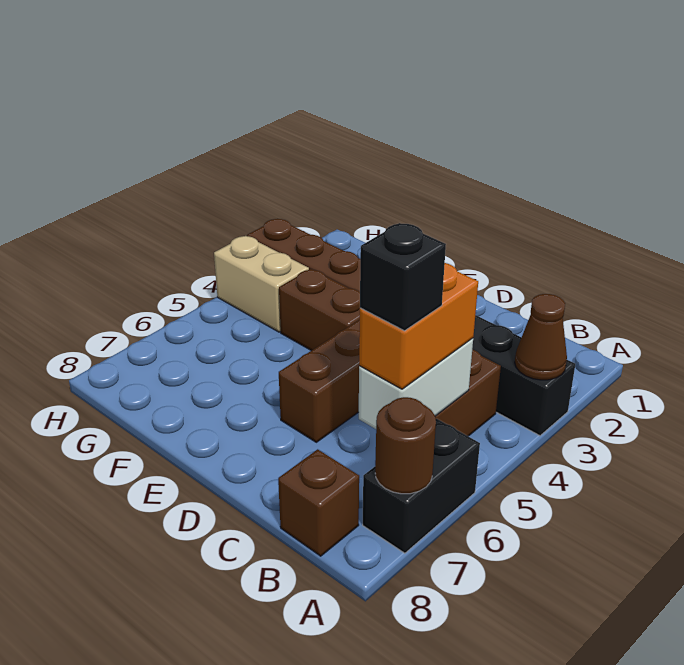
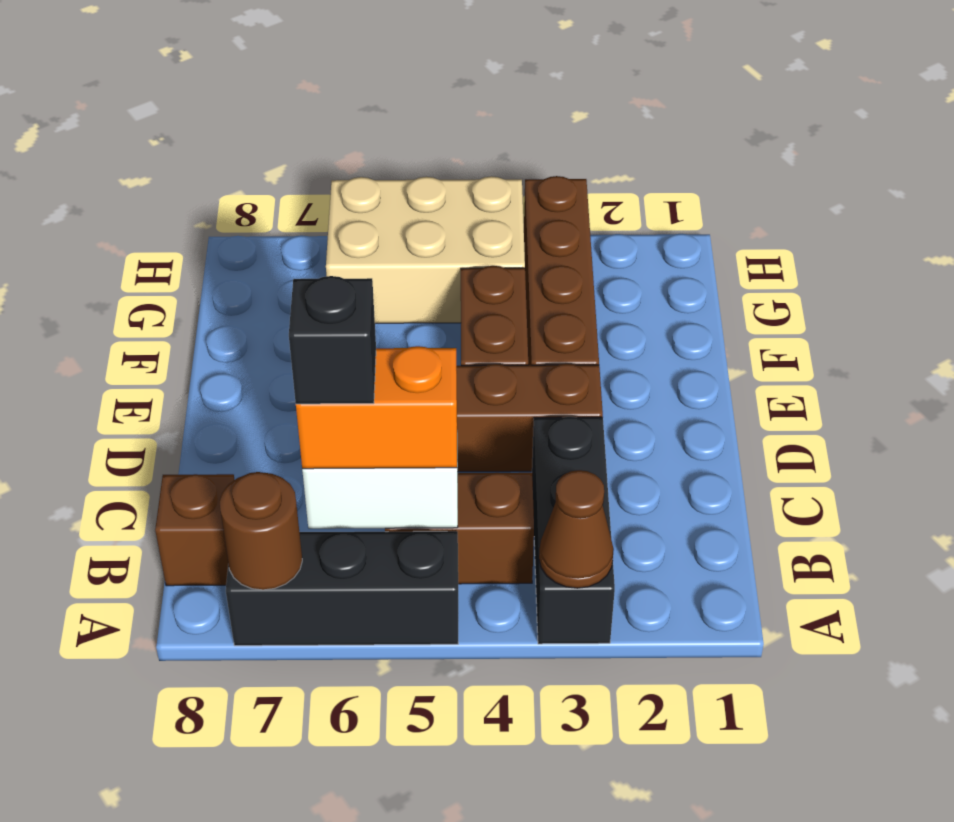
black 1x2 brick [363,419,480,553] -> black 1x3 brick [226,531,458,646]
tan 1x2 brick [214,236,309,332] -> tan 2x3 brick [326,176,525,323]

